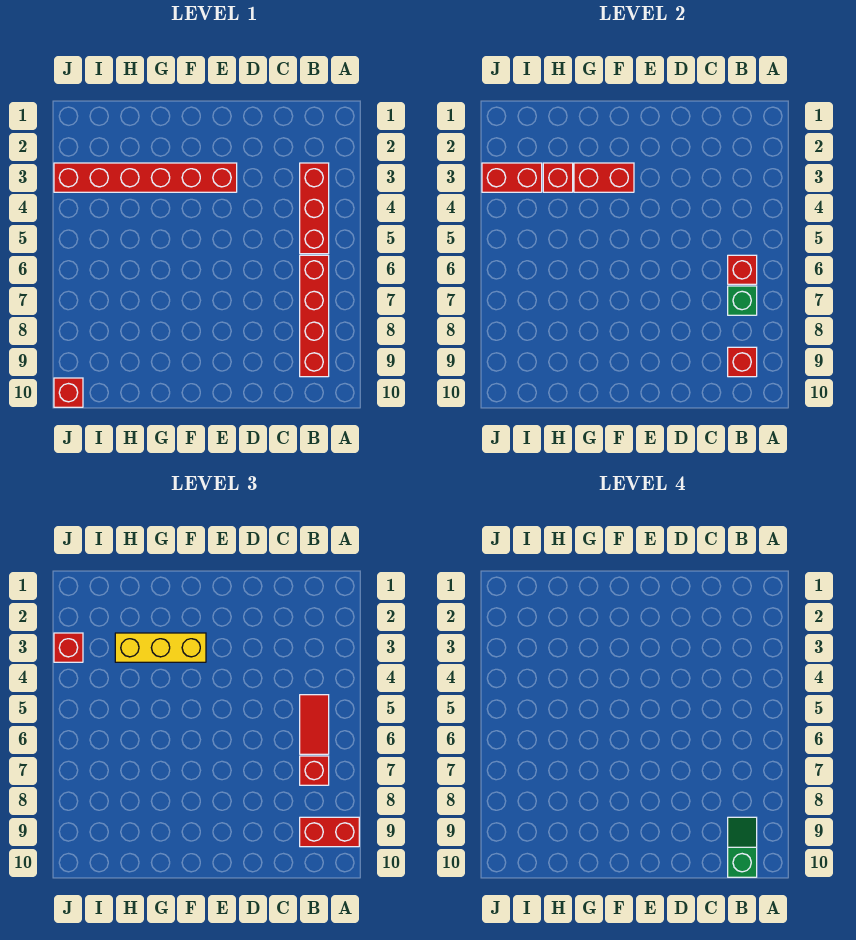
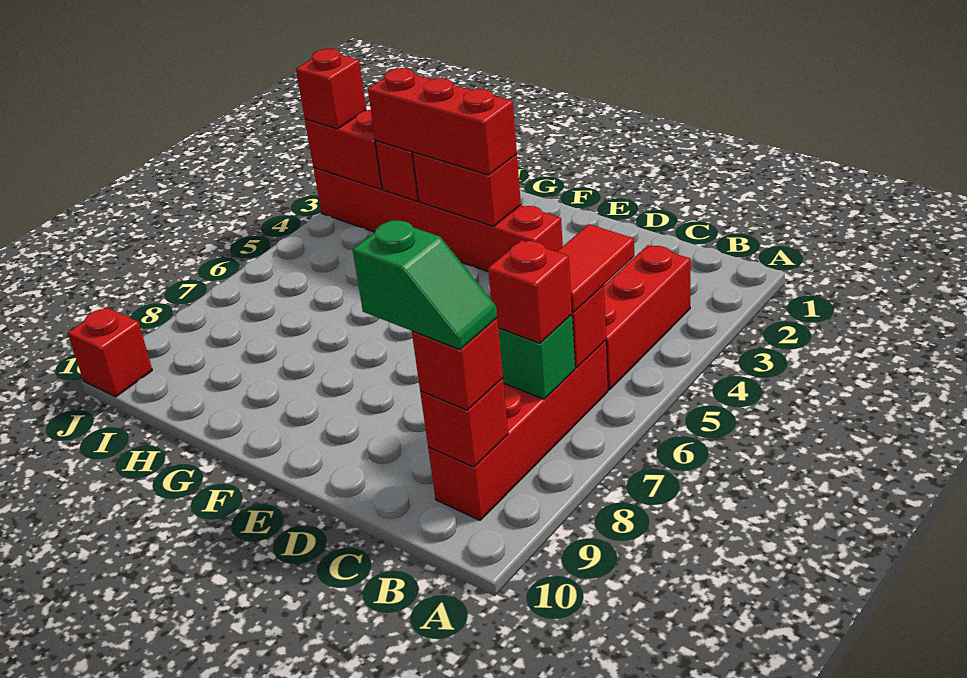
red 1x2 brick [300,817,359,847] -> red 1x1 brick [412,318,503,410]
green 1x2 slope [728,817,757,877] -> green 1x2 slope turned to [352,220,497,349]
yellow 1x3 brick [115,633,206,662] -> red 1x3 brick [368,68,517,175]

